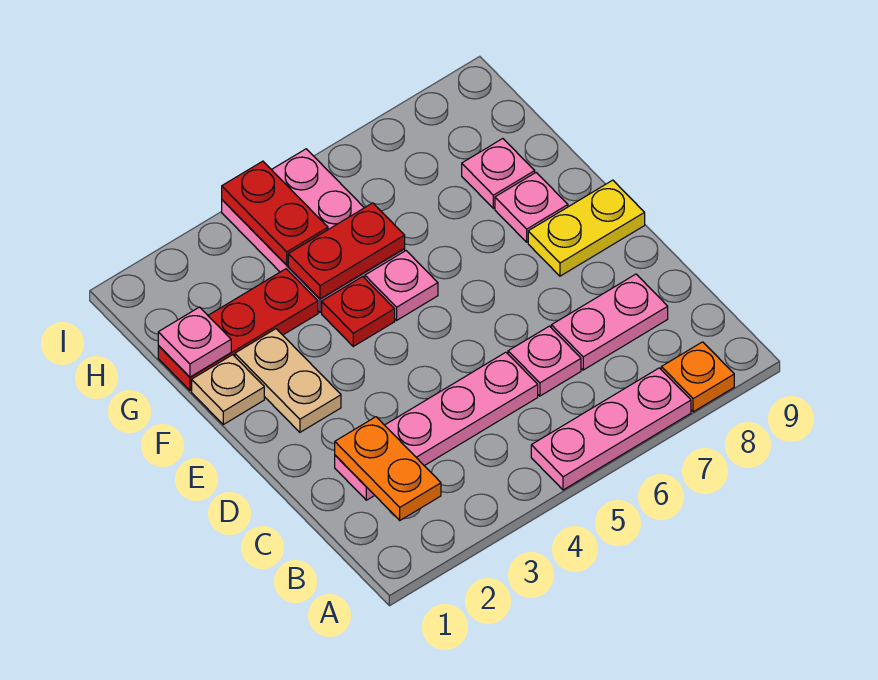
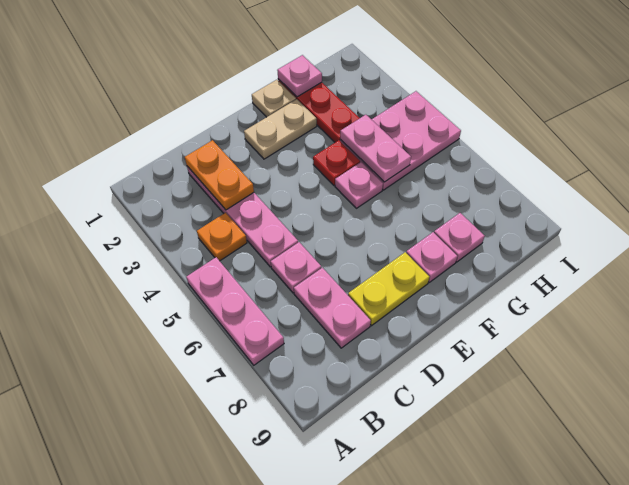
orange 1x1 plate [661,342,734,412] -> orange 1x1 plate moved to [197,213,247,261]
orange 1x2 plate [335,417,441,520] -> orange 1x2 plate turned to [185,140,254,210]
yellow 1x2 plate [528,180,645,276] -> yellow 1x2 plate turned to [348,252,429,326]
red 1x2 plate [288,203,405,299] -> pink 1x2 plate [340,115,411,182]
red 1x2 plate [222,161,328,265] -> none

